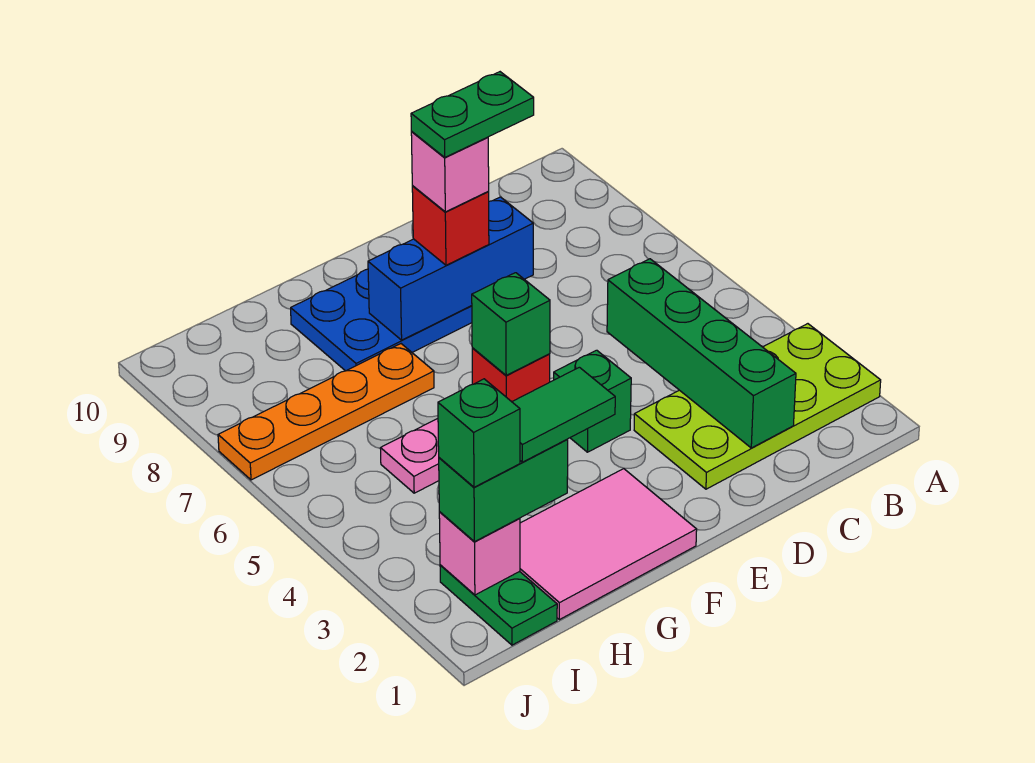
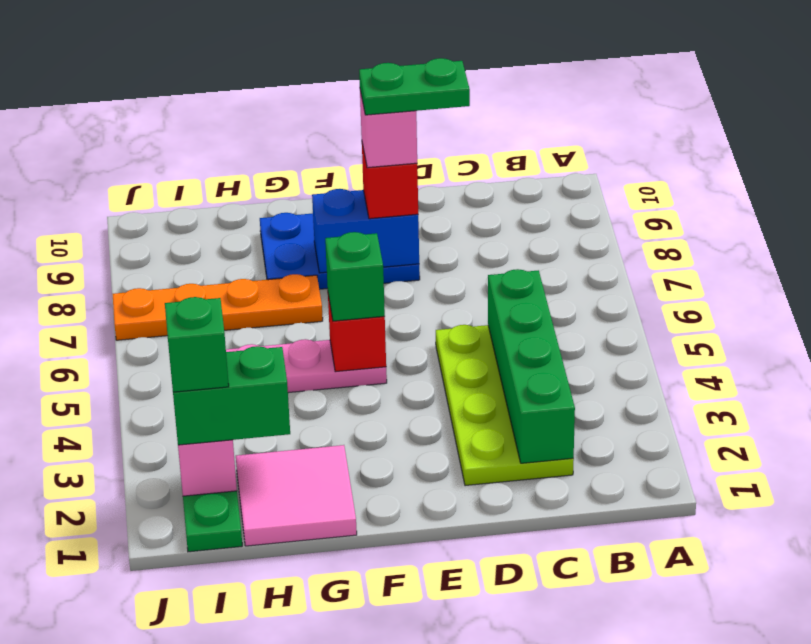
lime 2x4 plate [634,324,881,489] -> lime 2x4 plate turned to [436,325,574,486]
blue 1x3 brick [368,197,533,340] -> blue 1x2 brick [312,189,419,273]
green 1x1 brick [554,350,631,452] -> none
pink 2x3 tile [520,469,697,620] -> pink 2x2 tile [236,445,357,546]
green 1x2 tile [512,367,615,462] -> none

